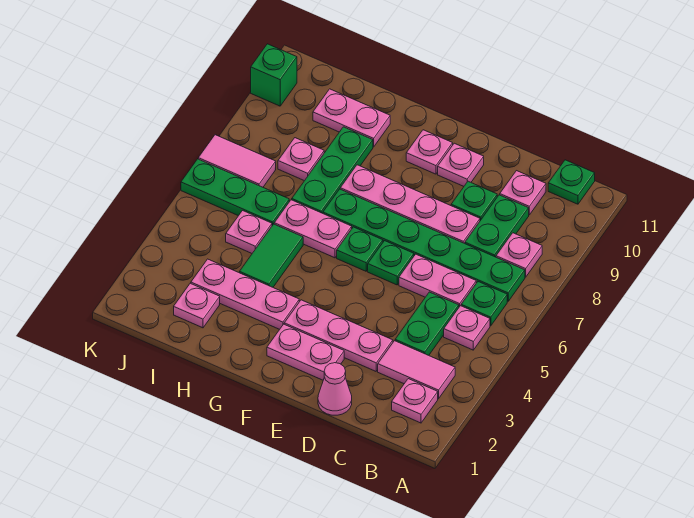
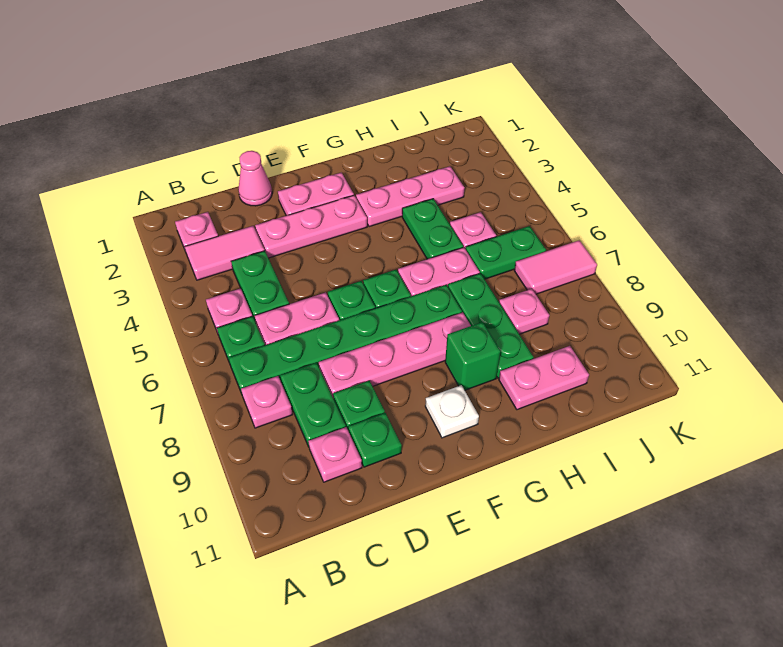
green 1x1 plate [548,160,595,204] -> green 1x1 plate moved to [348,413,402,467]
pink 1x1 plate [438,143,484,186] -> none
pink 1x1 plate [406,130,453,174] -> white 1x1 plate [425,385,479,438]
green 1x2 tile [240,224,303,287] -> green 1x2 plate [402,199,463,259]
pink 1x1 plate [174,283,220,328] -> none
green 1x3 plate [181,159,289,225] -> green 1x2 plate [466,226,546,279]
green 1x1 brick [251,44,297,106] -> green 1x1 brick moved to [445,322,500,390]

